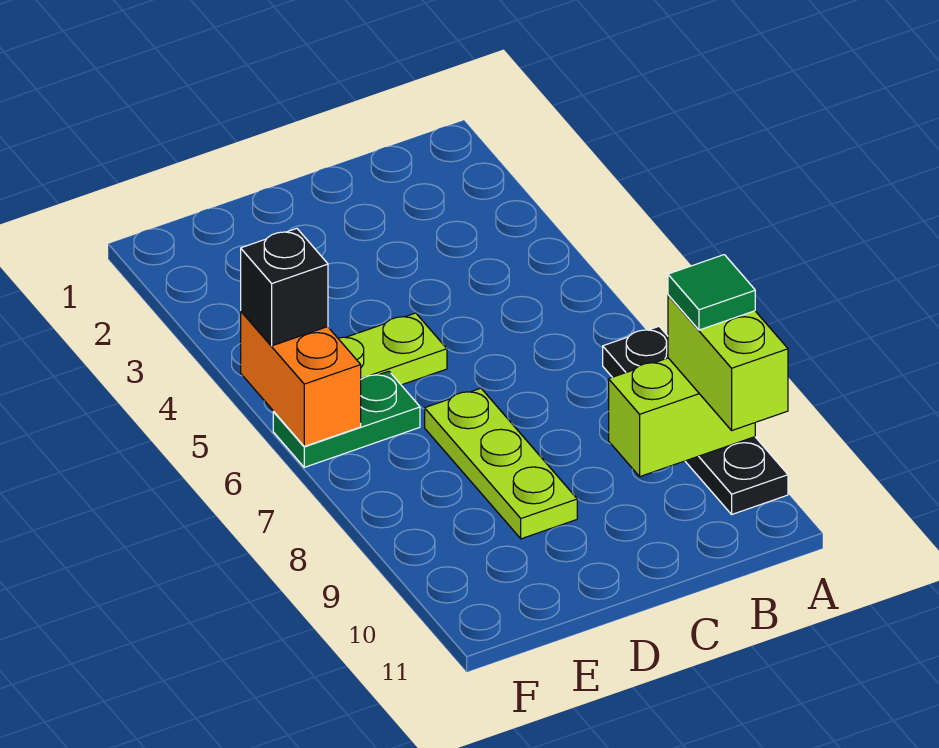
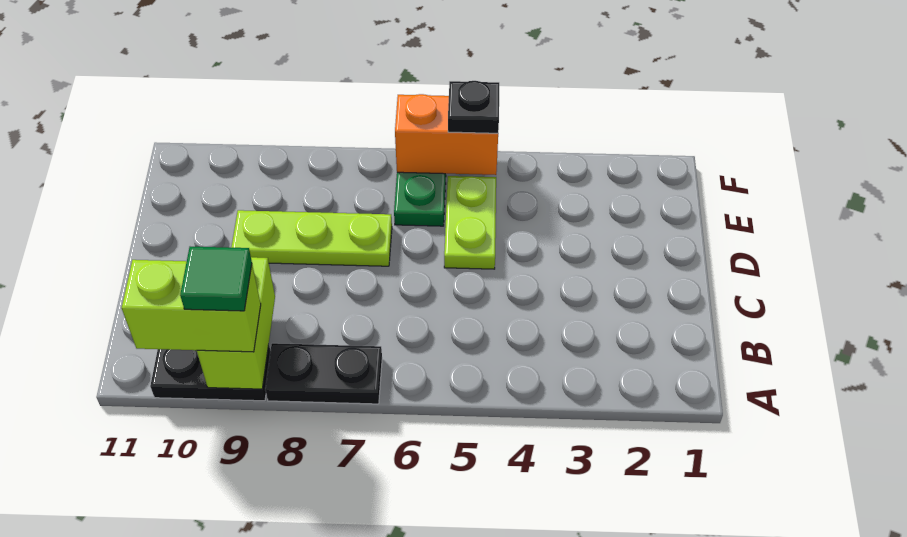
black 1x1 brick [241,229,328,346] -> black 1x1 plate [448,81,499,133]

